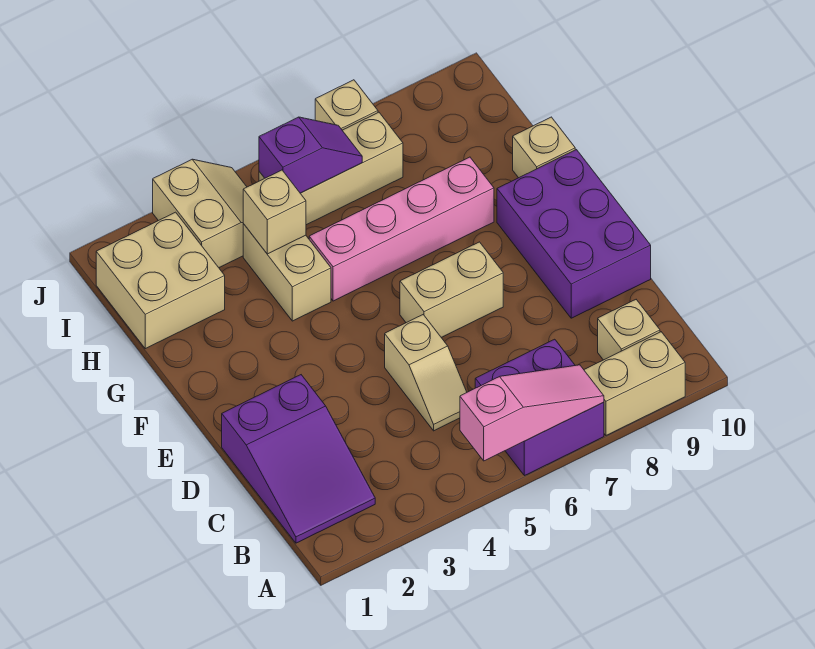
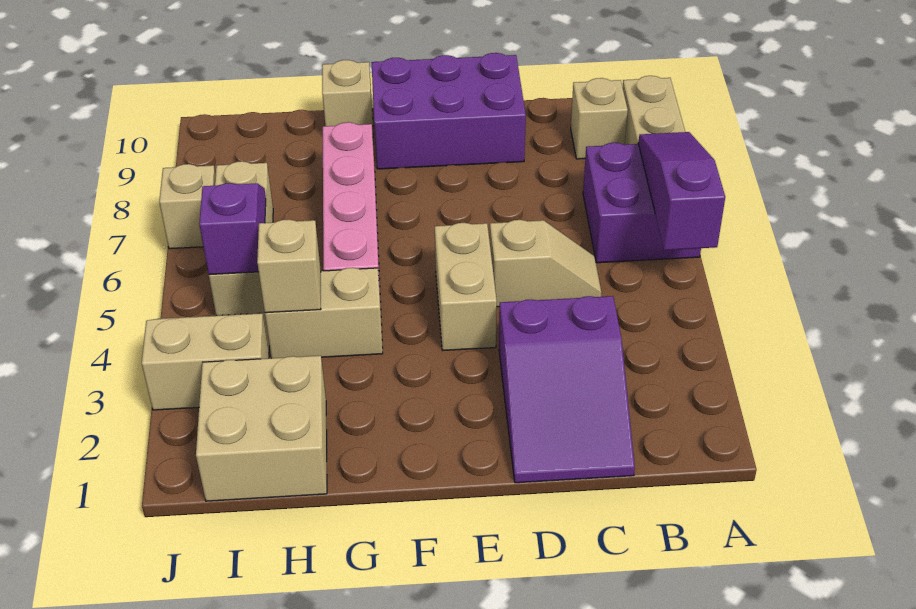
pink 1x3 slope [460,365,604,461] -> purple 1x3 slope [638,132,725,250]
purple 2x3 slope [222,375,375,543] -> purple 2x3 slope turned to [499,296,635,483]
tan 1x2 brick [400,242,503,338] -> tan 1x2 brick moved to [435,223,497,351]

